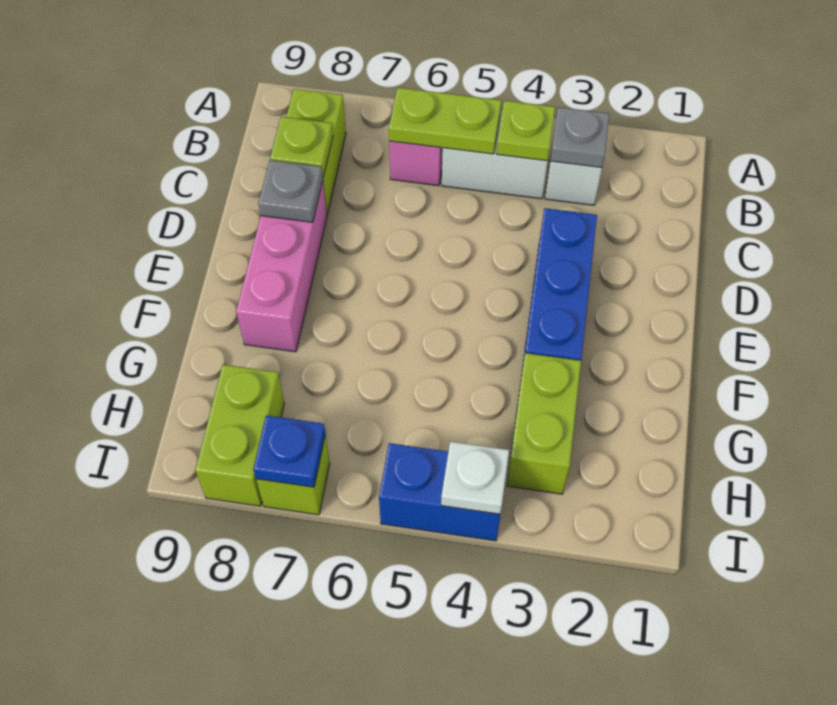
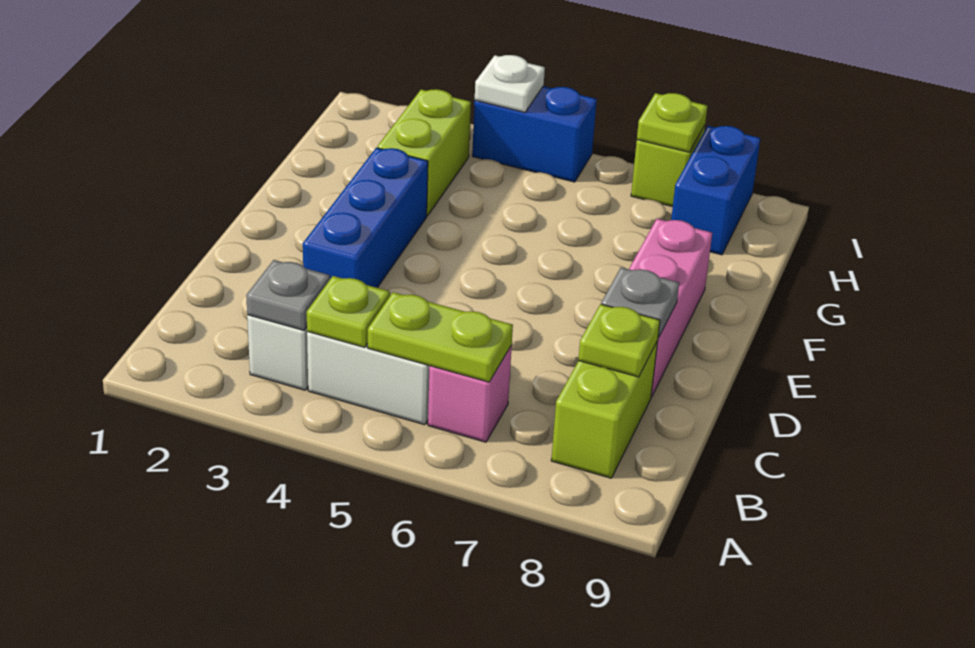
lime 1x2 brick [195,365,284,506] -> blue 1x2 brick [671,126,760,255]
blue 1x1 plate [253,415,325,487] -> lime 1x1 plate [637,93,707,152]

